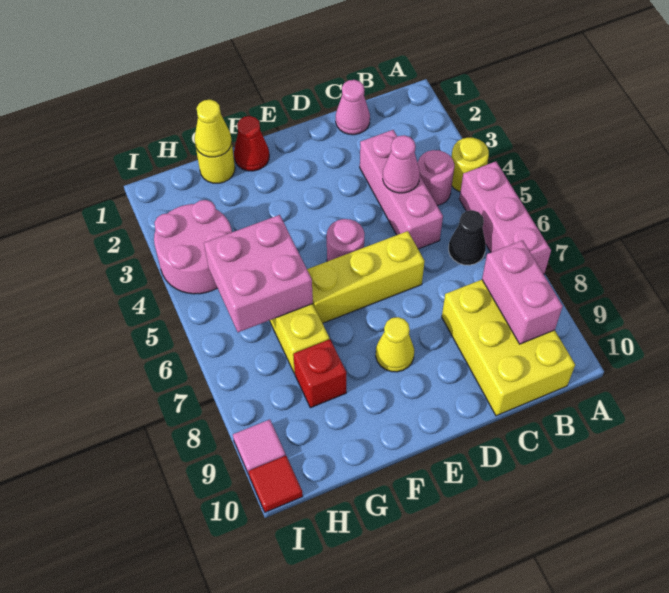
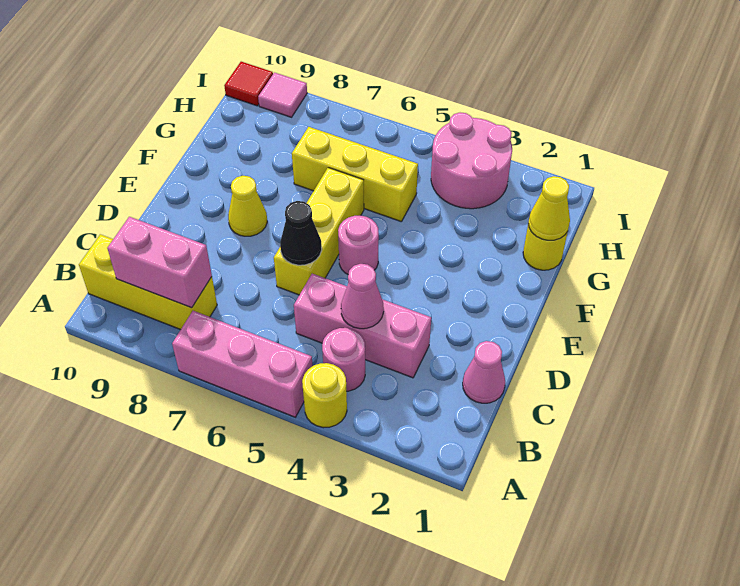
black 1x1 cone [449,210,486,265] -> black 1x1 cone moved to [280,201,322,265]
yellow 2x3 brick [442,280,575,416] -> yellow 1x3 brick [79,234,217,330]
red 1x1 cone [234,116,269,171] -> none
pink 2x2 brick [204,215,313,332] -> none
red 1x1 brick [293,339,346,408] -> none

